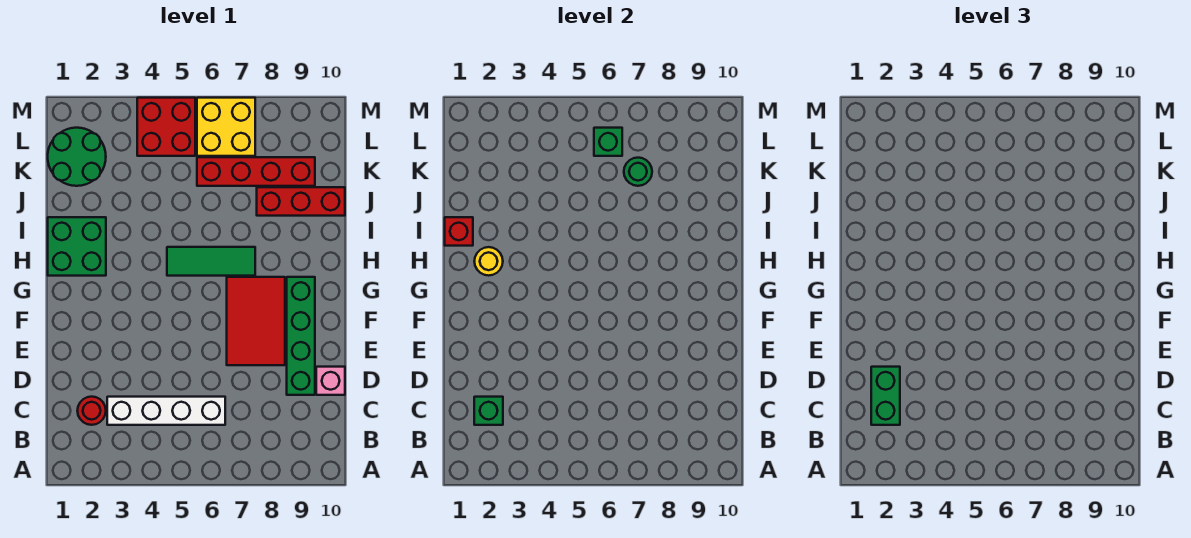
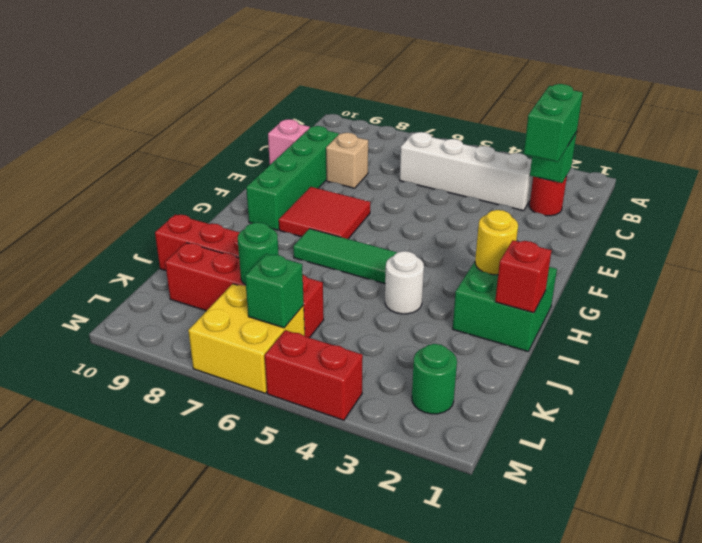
none -> tan 1x1 brick [326,133,368,188]
red 2x3 tile [227,277,285,365] -> red 2x2 tile [279,187,371,239]
none -> white 1x1 round brick [385,251,424,314]
green 2x2 round brick [48,128,106,186] -> green 1x1 round brick [412,344,457,414]
red 2x2 brick [137,98,195,156] -> red 1x2 brick [265,330,363,420]

